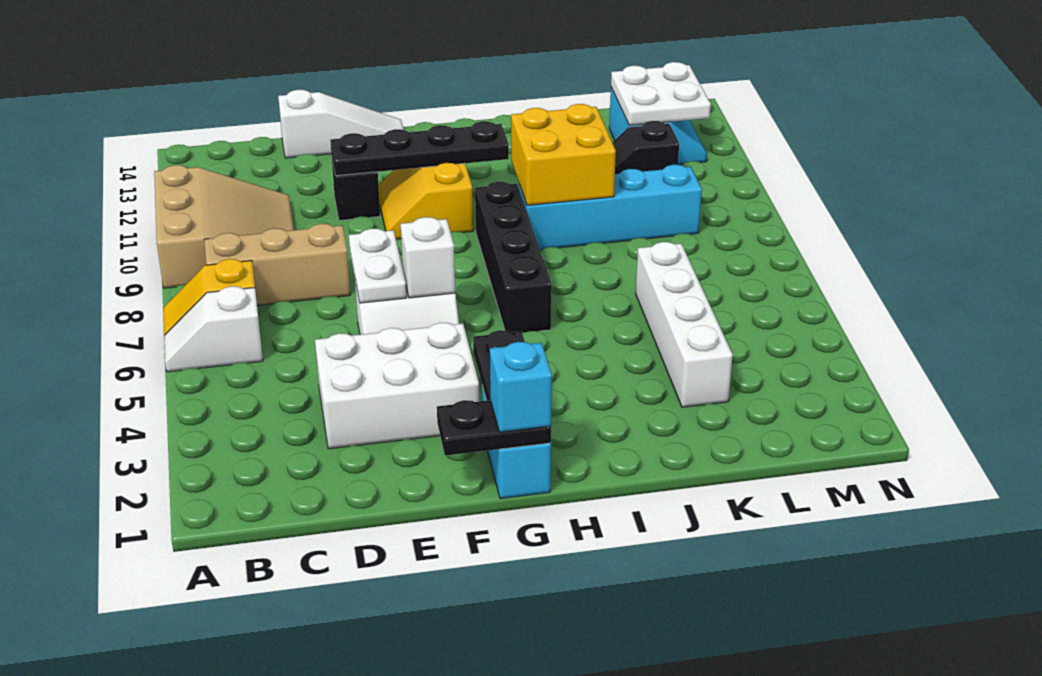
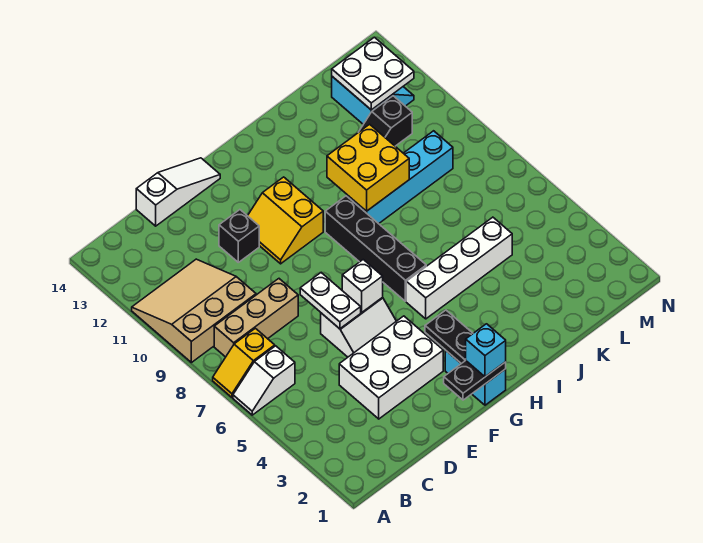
tan 3x3 slope [154,165,294,288] -> tan 3x3 slope turned to [132,259,256,363]
black 1x4 plate [330,121,509,176] -> none
white 1x4 brick [636,242,733,407] -> white 1x4 brick turned to [406,217,512,319]

